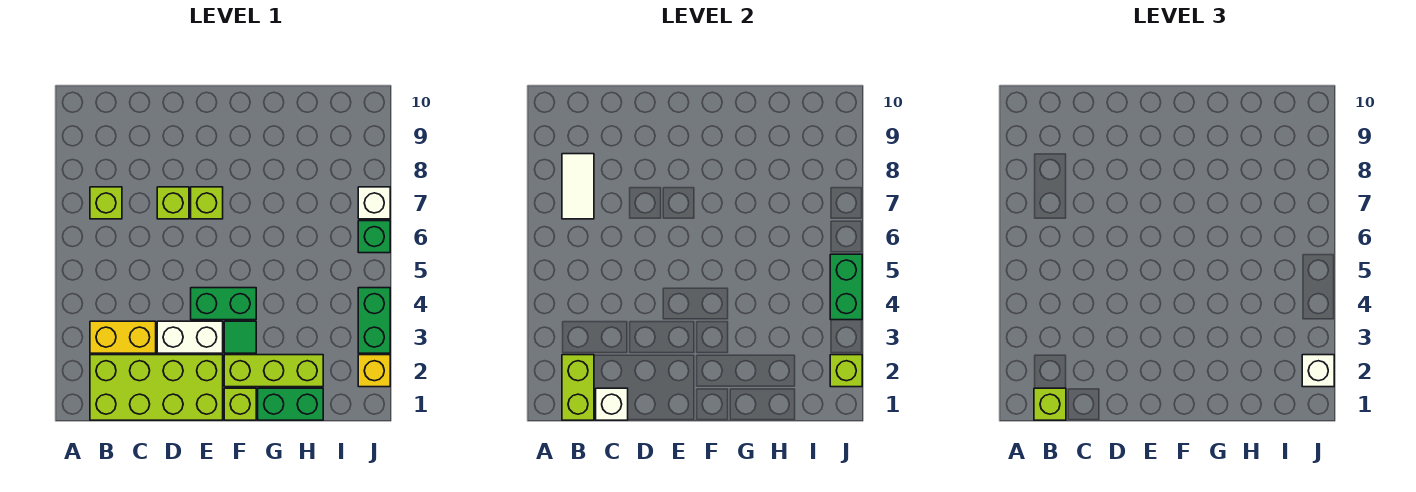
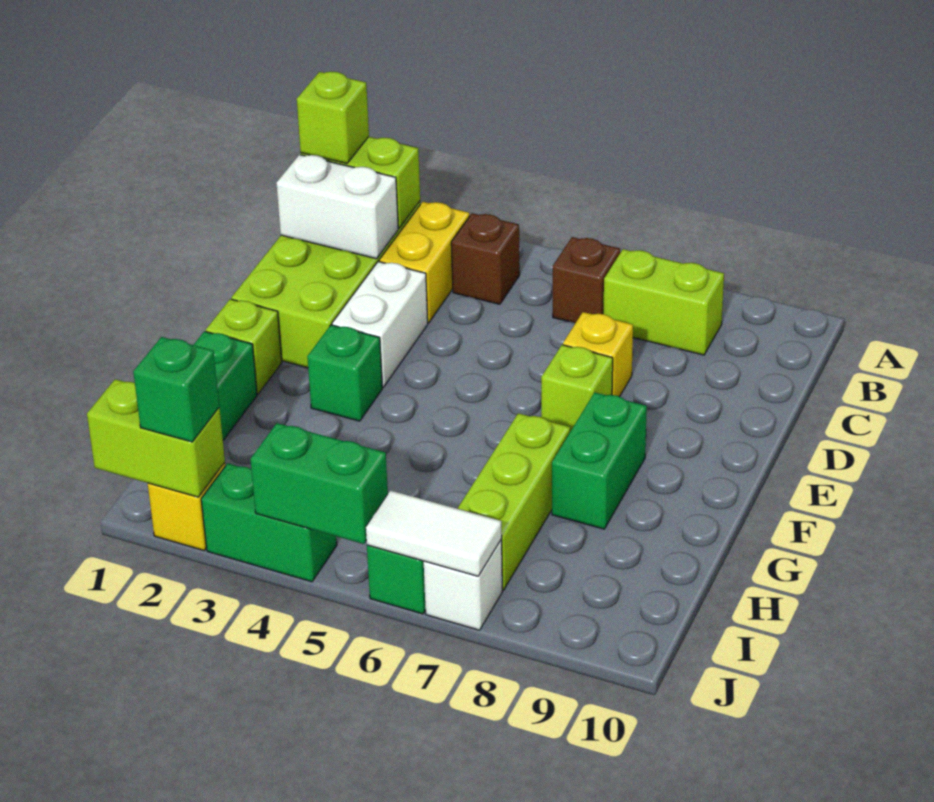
none -> brown 1x1 brick [451,213,520,304]
none -> brown 1x1 brick [553,237,620,323]
lime 1x1 brick [90,187,122,219] -> lime 1x2 brick [604,249,724,355]
white 1x2 tile [562,154,594,219] -> white 1x2 tile moved to [366,490,502,576]
white 1x1 brick [596,388,628,420] -> white 1x2 brick [277,155,398,259]
lime 1x1 brick [157,187,189,219] -> yellow 1x1 brick [563,312,633,397]
green 1x2 brick [191,288,256,320] -> green 1x2 brick moved to [552,392,647,529]
lime 1x3 brick [224,355,323,387] -> lime 1x3 brick moved to [457,413,570,590]
green 1x1 tile [224,321,256,353] -> green 1x1 brick [307,325,382,421]
lime 1x1 brick [830,355,862,387] -> lime 1x2 brick [87,379,225,497]
white 1x1 brick [1302,355,1334,387] -> green 1x1 brick [133,337,219,442]

